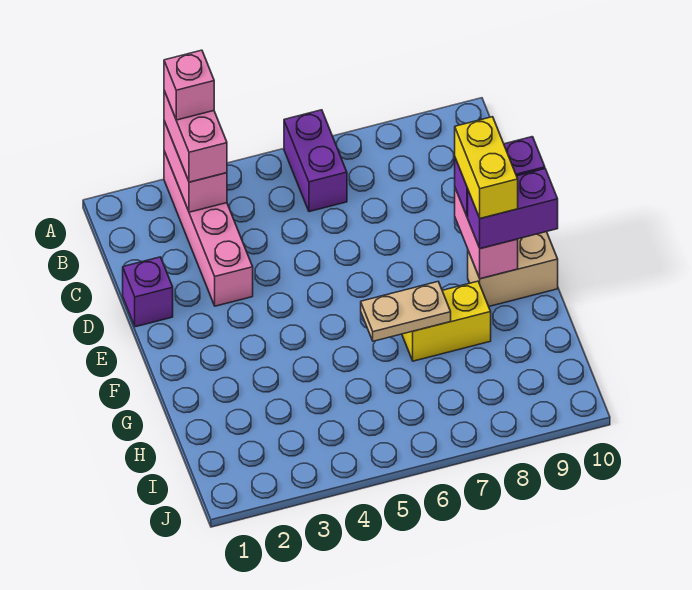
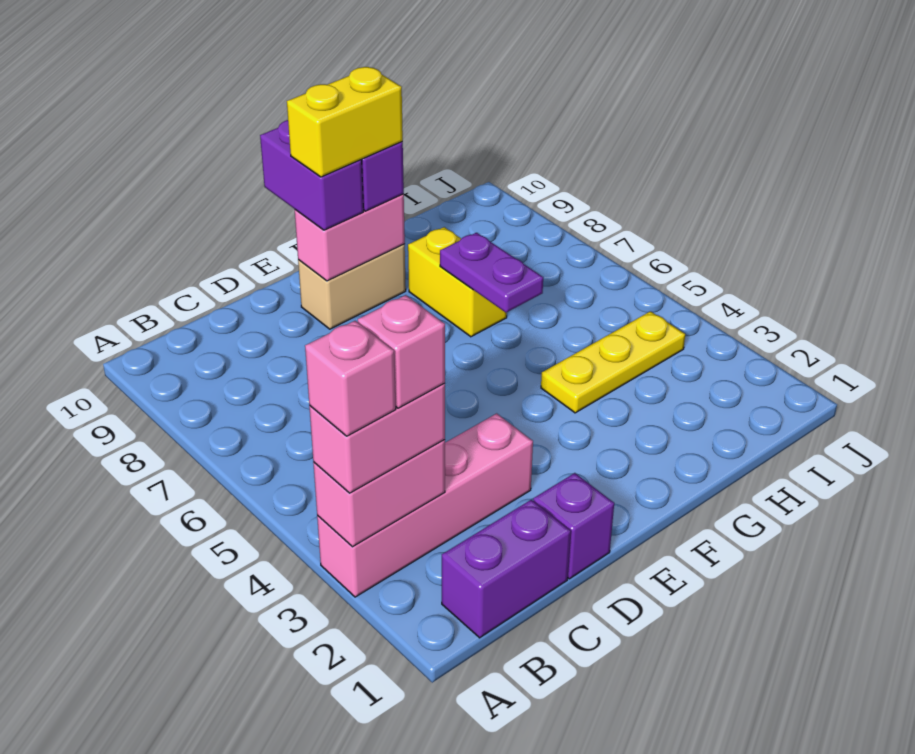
purple 1x2 brick [284,110,347,212] -> purple 1x2 brick moved to [442,500,571,638]
none -> pink 1x1 brick [358,295,445,408]
tan 1x2 brick [468,232,558,306] -> tan 1x2 brick turned to [298,244,406,329]
none -> yellow 1x3 plate [541,311,685,413]
tan 1x2 plate [361,282,451,341] -> purple 1x2 plate [440,233,543,313]

